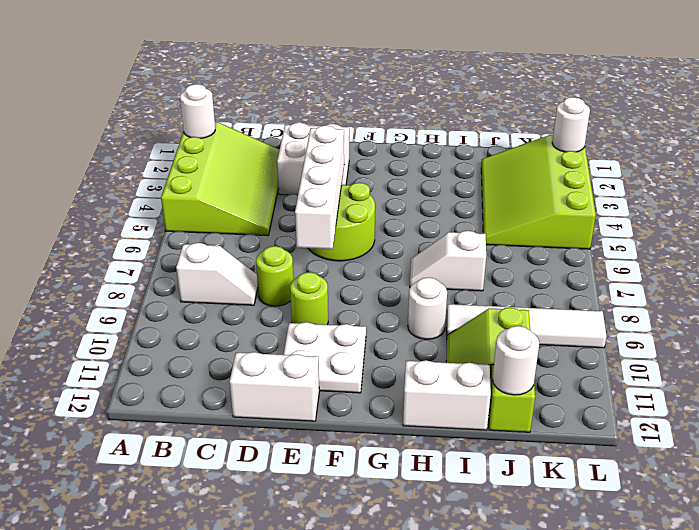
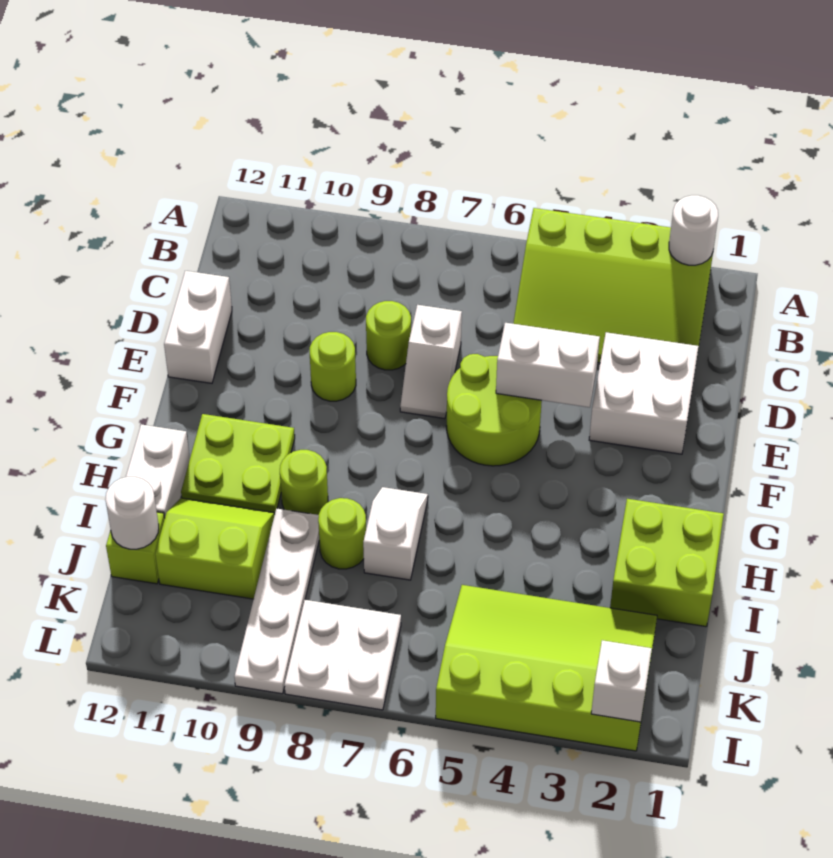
white 1x2 slope [176,243,258,305] -> white 1x2 slope moved to [400,305,462,419]
white 1x4 brick [295,126,344,249] -> white 1x2 brick [496,323,600,407]
white 2x2 plate [283,322,366,393] -> white 2x2 plate moved to [284,600,401,710]
none -> lime 2x2 plate [181,414,295,514]
none -> lime 2x2 brick [610,499,724,627]
white 1x1 round brick [408,277,447,339] -> lime 1x1 round brick [280,450,328,515]
none -> lime 1x1 round brick [318,498,366,569]
white 1x4 tile [447,304,606,348] -> white 1x4 plate [234,509,319,694]
white 1x1 round brick [552,97,590,152] -> white 1x1 brick [591,640,652,722]

